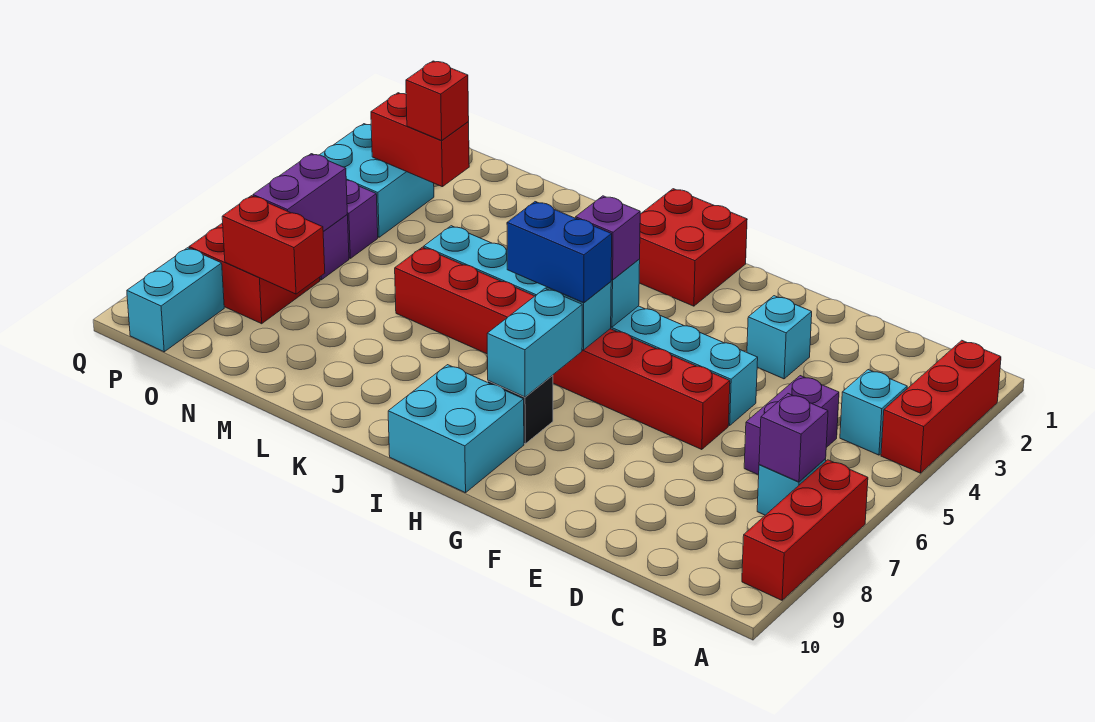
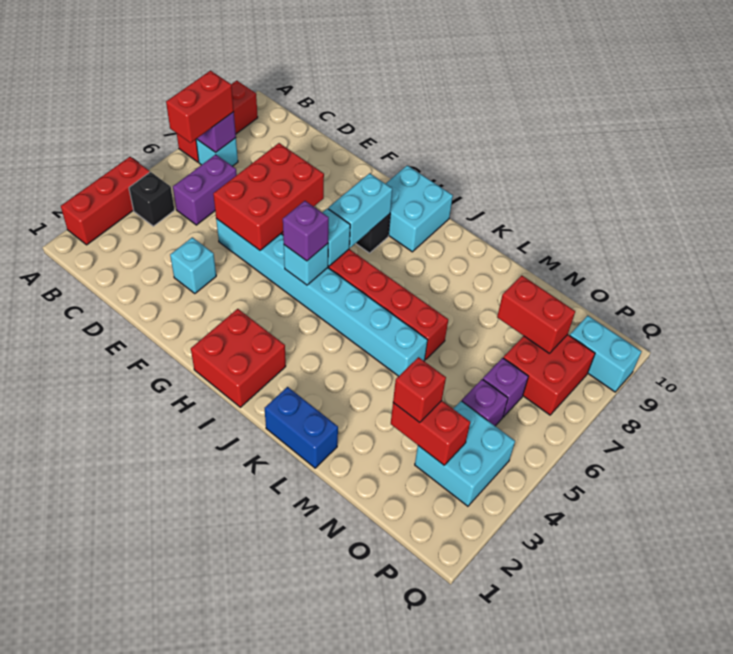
cyan 1x1 brick [840,370,907,455] -> black 1x1 brick [129,172,174,226]
none -> red 1x2 brick [166,71,234,143]
none -> red 2x3 brick [213,143,324,250]
blue 1x2 brick [507,202,612,303] -> blue 1x2 brick moved to [265,387,338,468]
purple 1x2 brick [253,154,347,231] -> none
cyan 1x2 brick [127,248,224,352] -> cyan 1x2 brick turned to [570,316,642,392]

